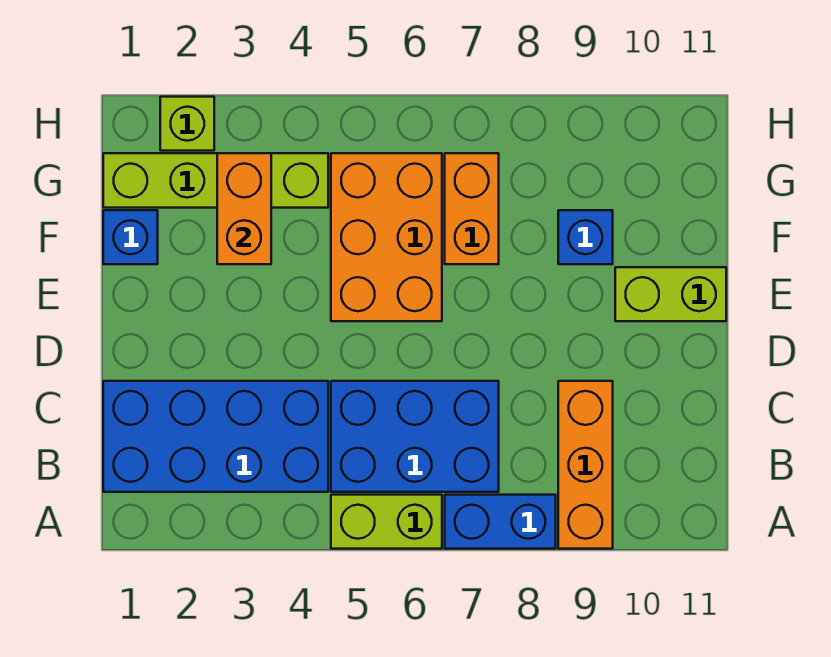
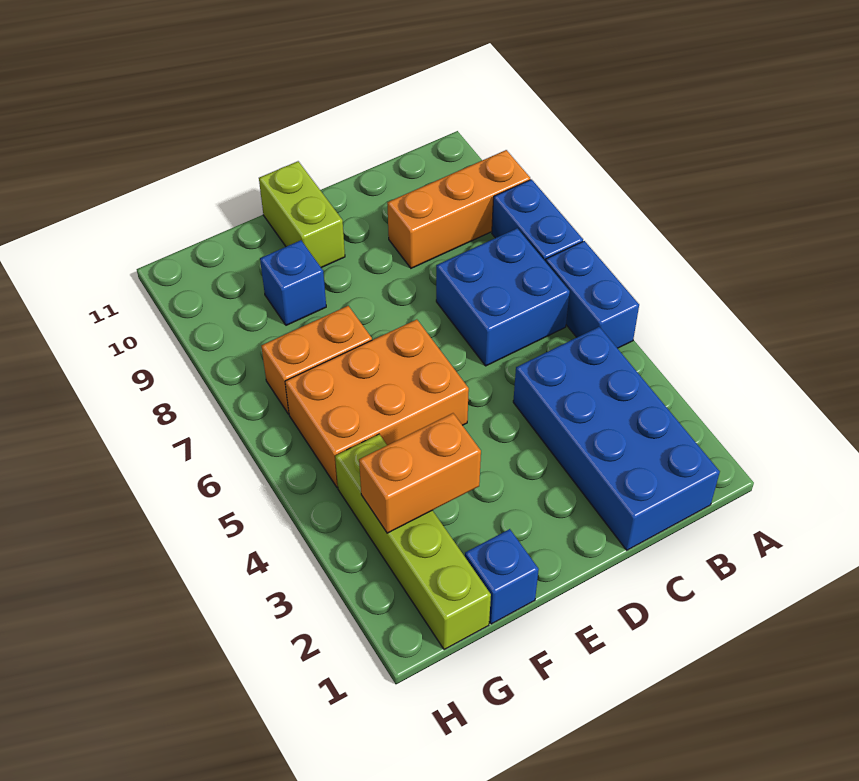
lime 1x2 brick [331,495,442,549] -> blue 1x2 brick [546,241,639,348]
blue 2x3 brick [331,381,499,492] -> blue 2x2 brick [436,228,570,366]
lime 1x1 brick [160,97,214,151] -> none

